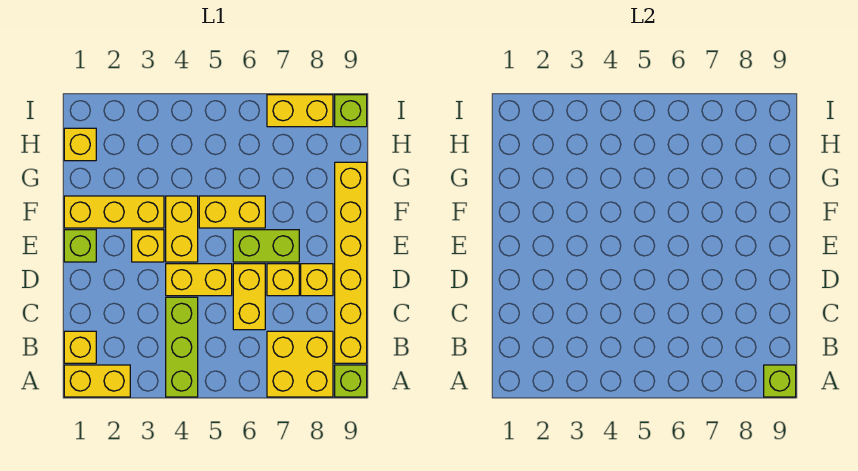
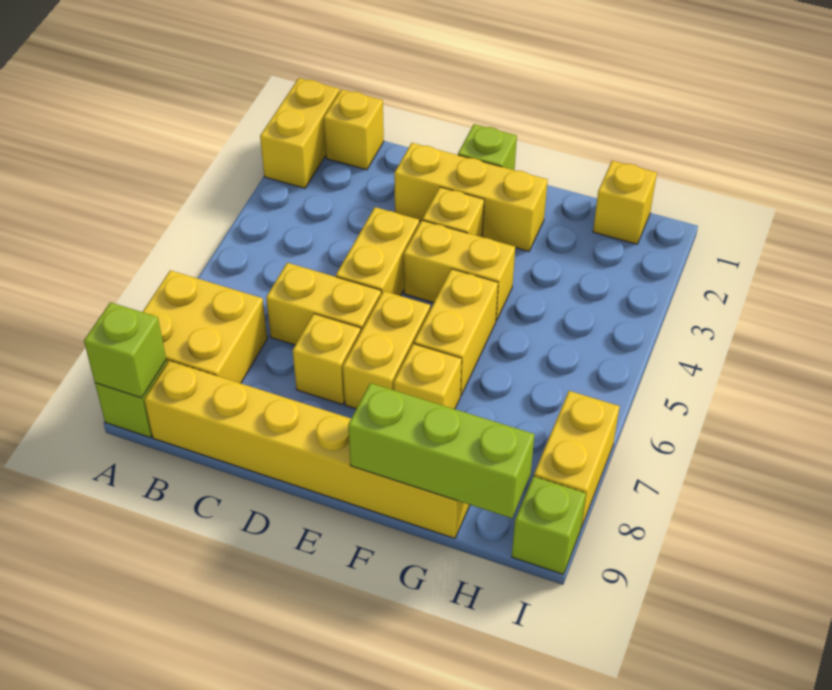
lime 1x3 brick [166,297,198,397] -> lime 1x3 brick moved to [348,383,534,518]
yellow 1x1 brick [301,264,333,296] -> yellow 1x1 brick moved to [394,344,462,409]
lime 1x2 brick [233,230,299,262] -> yellow 1x2 brick [343,291,430,409]
yellow 1x3 brick [64,196,164,228] -> yellow 1x3 brick turned to [394,143,548,251]

